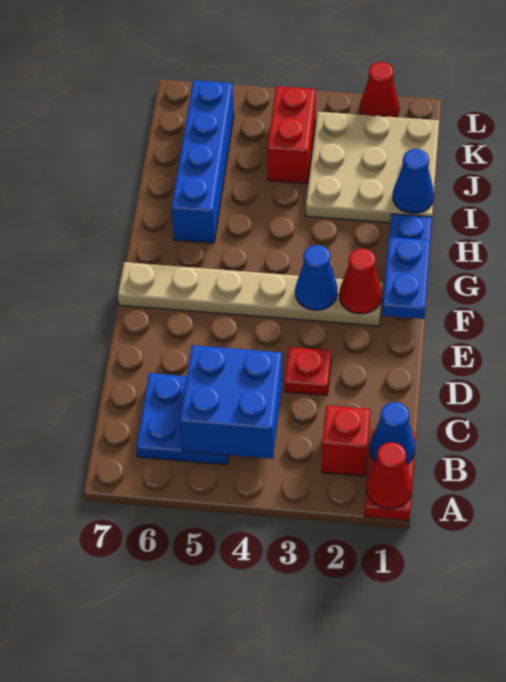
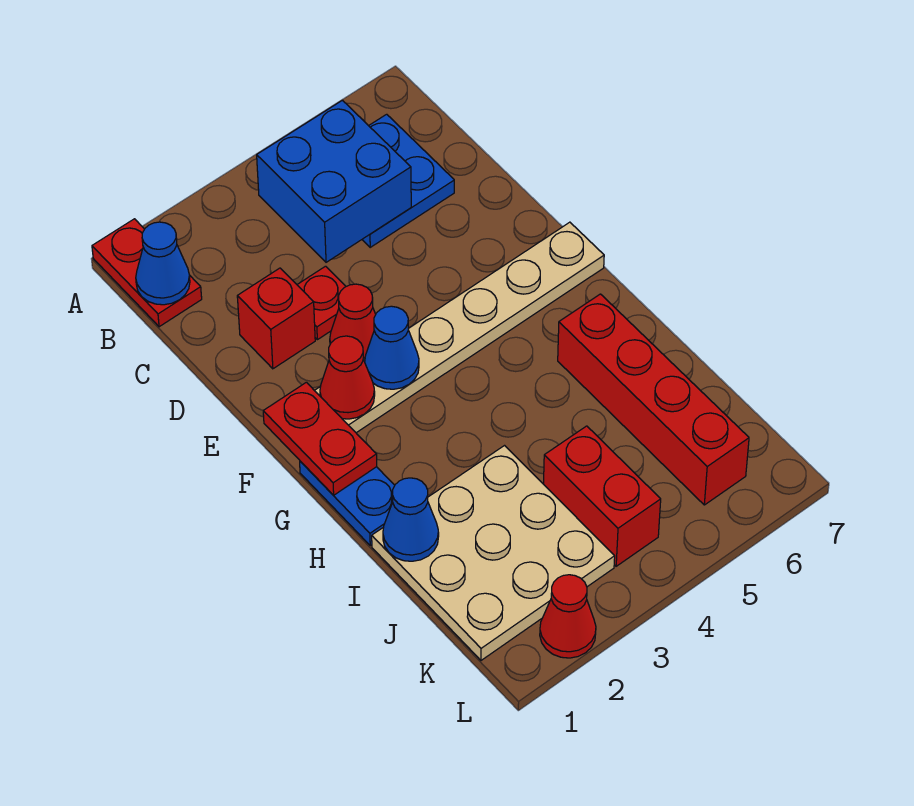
red 1x1 cone [367,442,412,509] -> red 1x1 cone moved to [330,284,376,358]
red 1x1 brick [322,405,371,476] -> red 1x1 brick moved to [237,268,315,369]
blue 1x2 plate [382,237,431,319] -> red 1x2 plate [263,382,377,495]
blue 1x4 brick [171,80,234,243] -> red 1x4 brick [558,294,749,505]

